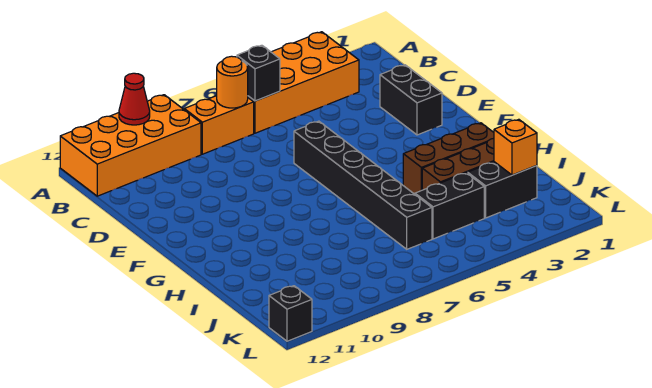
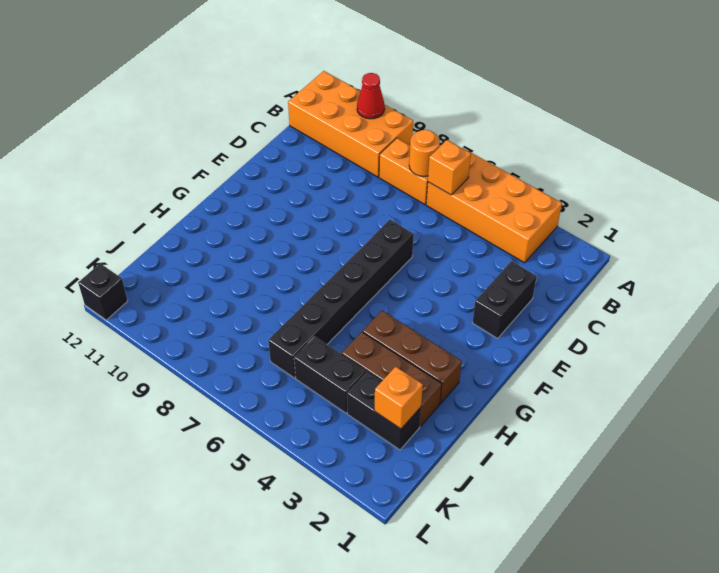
black 1x1 brick [237,45,280,101] -> orange 1x1 brick [428,140,471,195]

